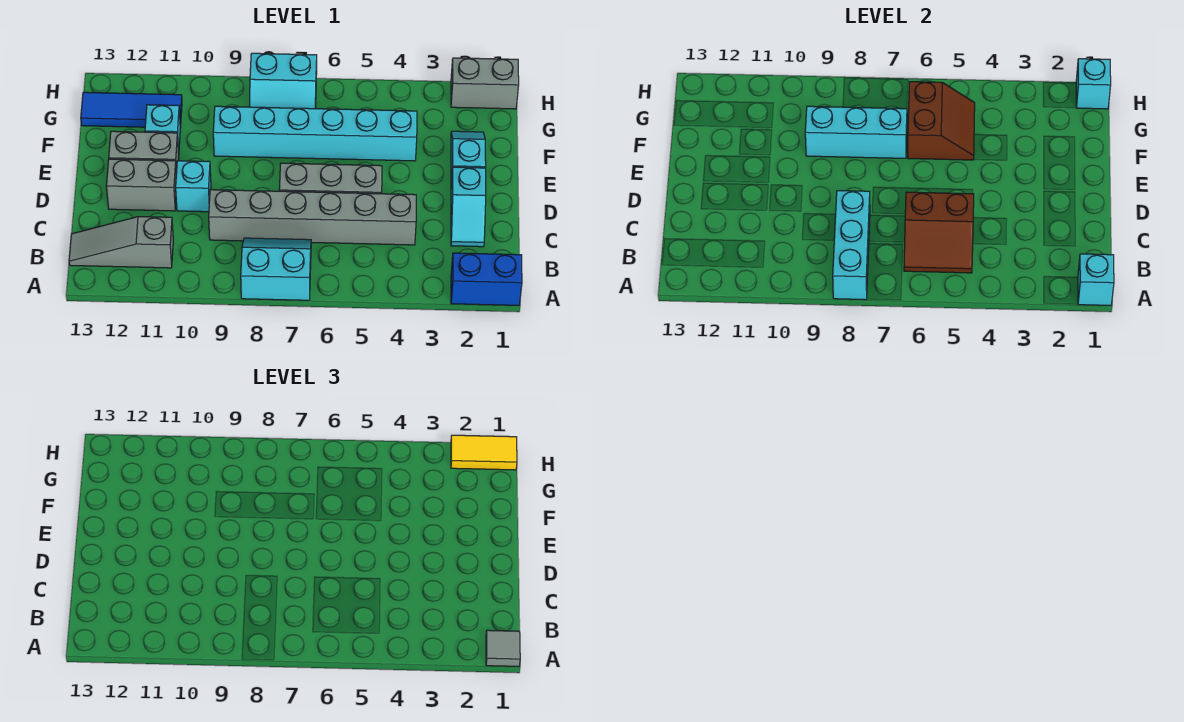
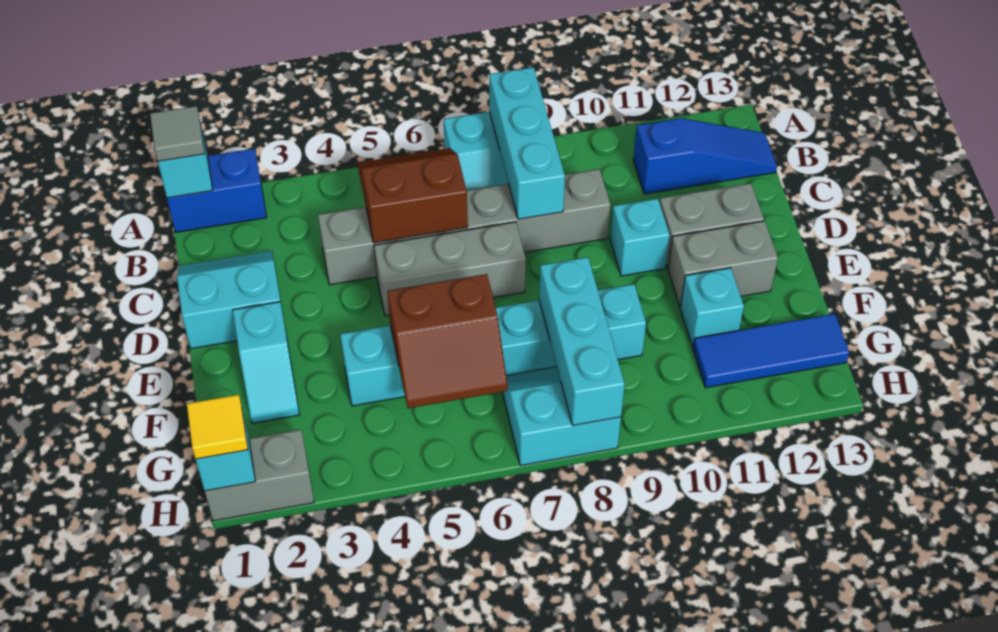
grey 1x3 slope [69,217,173,268] -> blue 1x3 slope [633,118,777,194]
cyan 1x2 slope [451,167,486,247] -> cyan 2x2 slope [177,251,282,349]
brown 2x2 slope [908,82,975,160] -> brown 2x2 slope turned to [387,274,508,408]
cyan 1x3 brick [805,106,907,158] -> cyan 1x3 brick turned to [539,257,625,425]
yellow 1x2 tile [451,435,517,470] -> yellow 1x1 tile [187,395,248,459]

